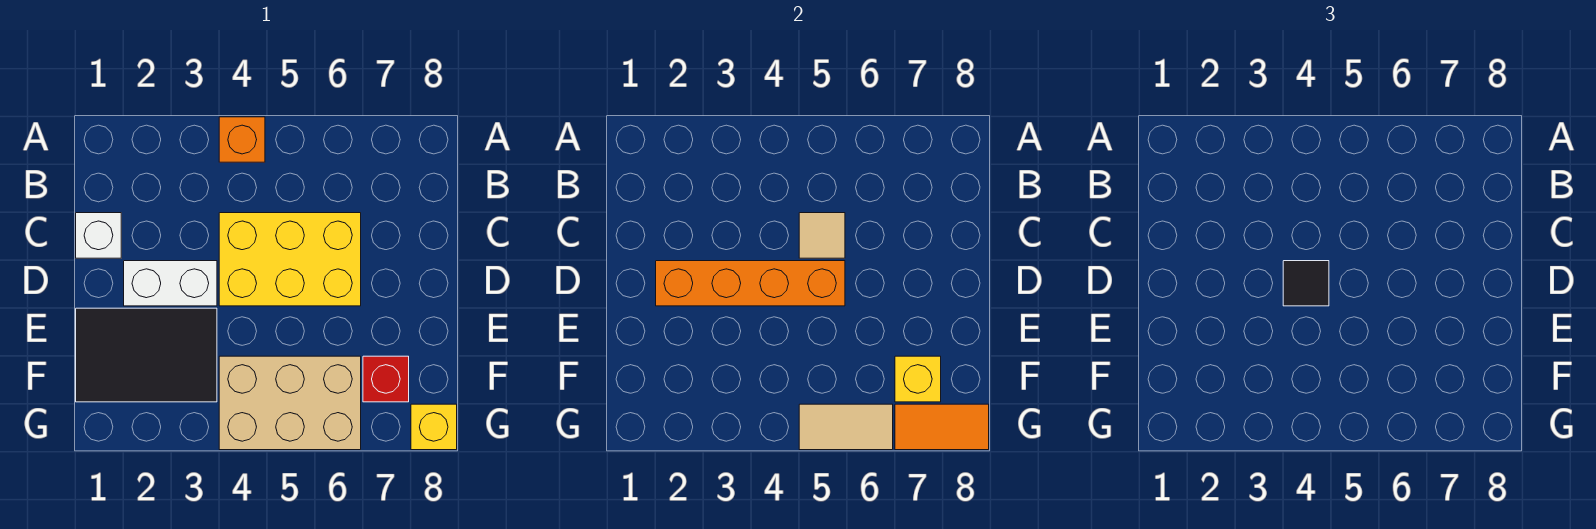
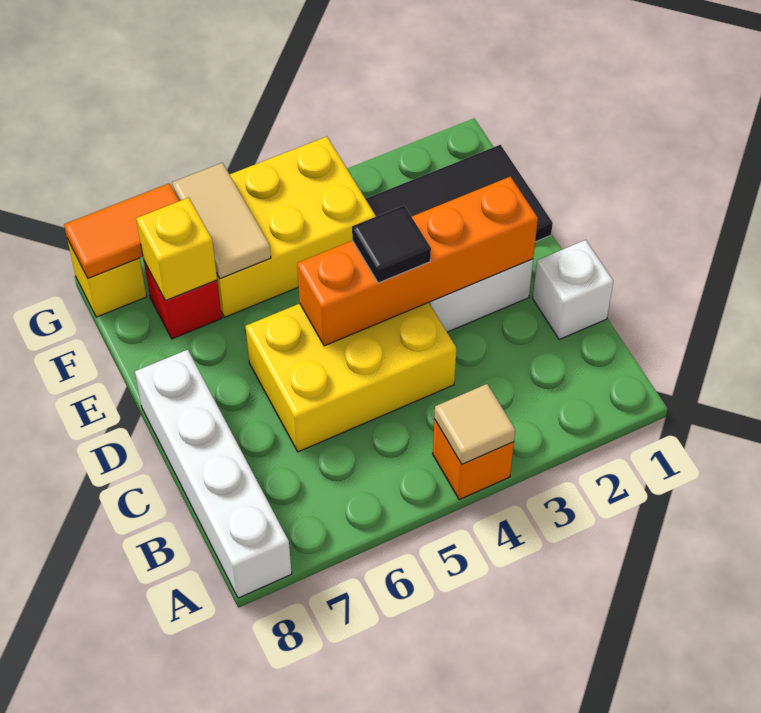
none -> white 1x4 brick [135,350,292,598]
tan 1x1 tile [799,213,845,258] -> tan 1x1 tile moved to [434,384,515,464]
tan 2x3 brick [219,356,361,450] -> yellow 2x3 brick [216,137,376,317]
tan 1x2 tile [799,404,893,450] -> tan 1x2 tile turned to [172,163,271,279]

